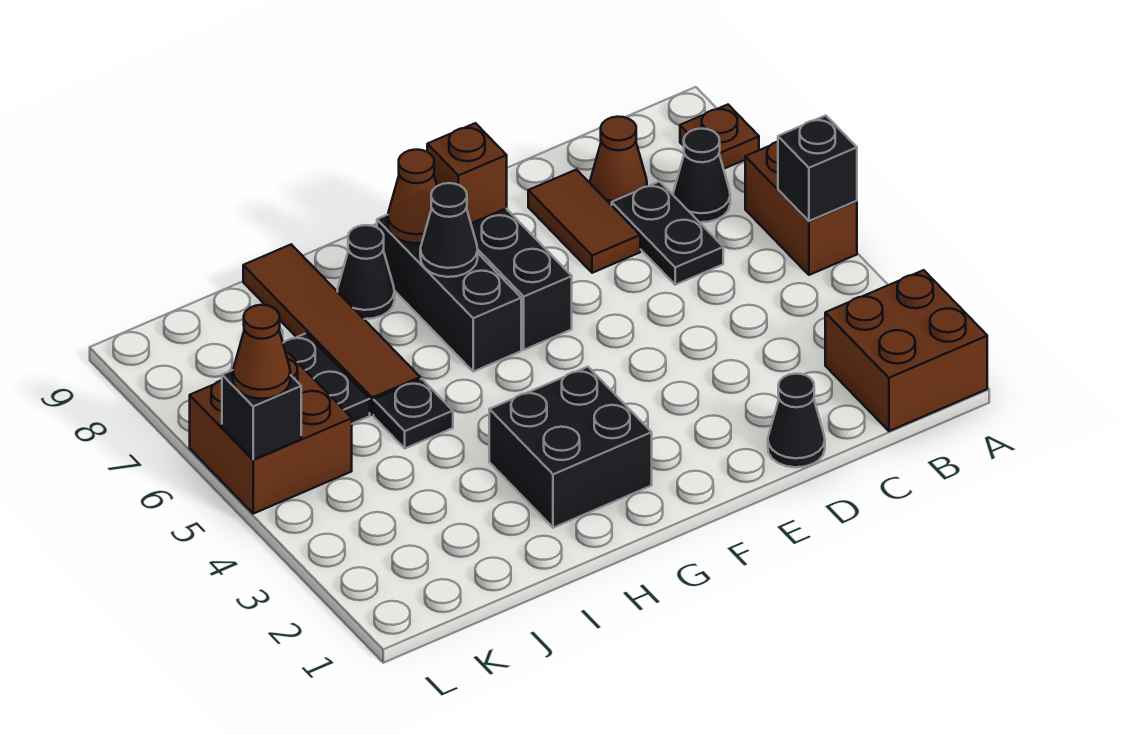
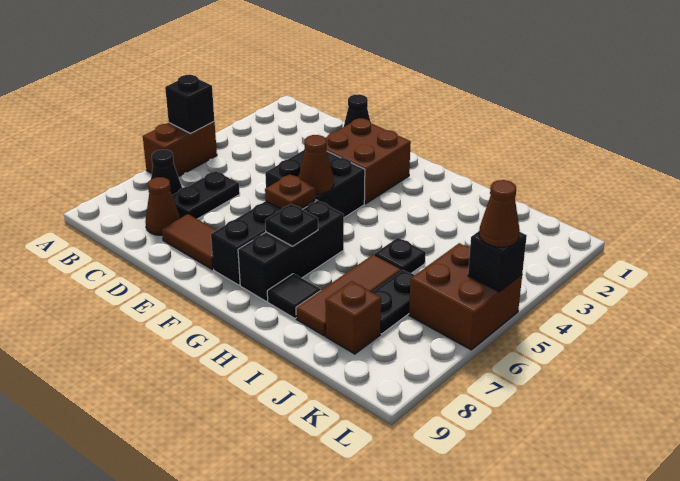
brown 2x2 brick [825,270,987,431] -> brown 2x2 brick moved to [326,118,411,204]
brown 1x1 plate [680,105,759,169] -> brown 1x1 plate moved to [265,174,316,209]
brown 1x2 tile [528,170,640,273] -> brown 1x2 tile turned to [162,214,217,269]
brown 1x1 brick [427,123,507,223] -> brown 1x1 brick moved to [325,281,381,354]
black 2x2 brick [489,367,652,528] -> black 2x2 brick moved to [265,149,365,218]
black 1x1 cone [420,183,478,277] -> black 1x1 plate [265,204,318,246]
brown 1x1 cone [388,150,437,243] -> brown 1x1 cone moved to [299,135,334,194]
black 1x1 cone [337,225,395,319] -> black 1x1 tile [267,274,321,318]
brown 1x4 tile [243,244,420,415] -> brown 1x3 tile [296,254,401,336]

